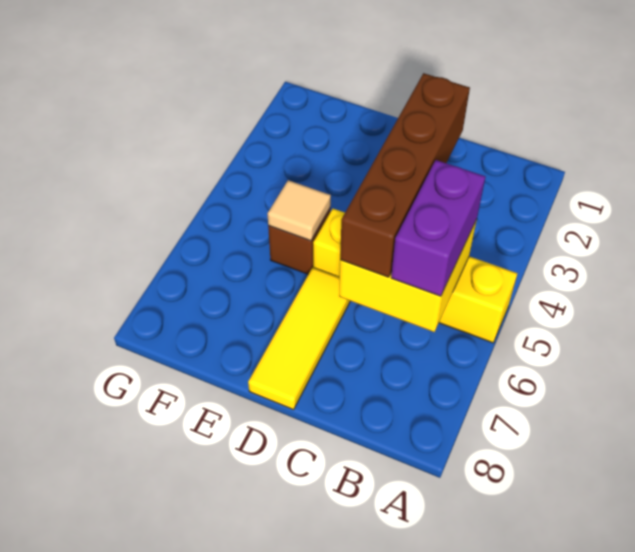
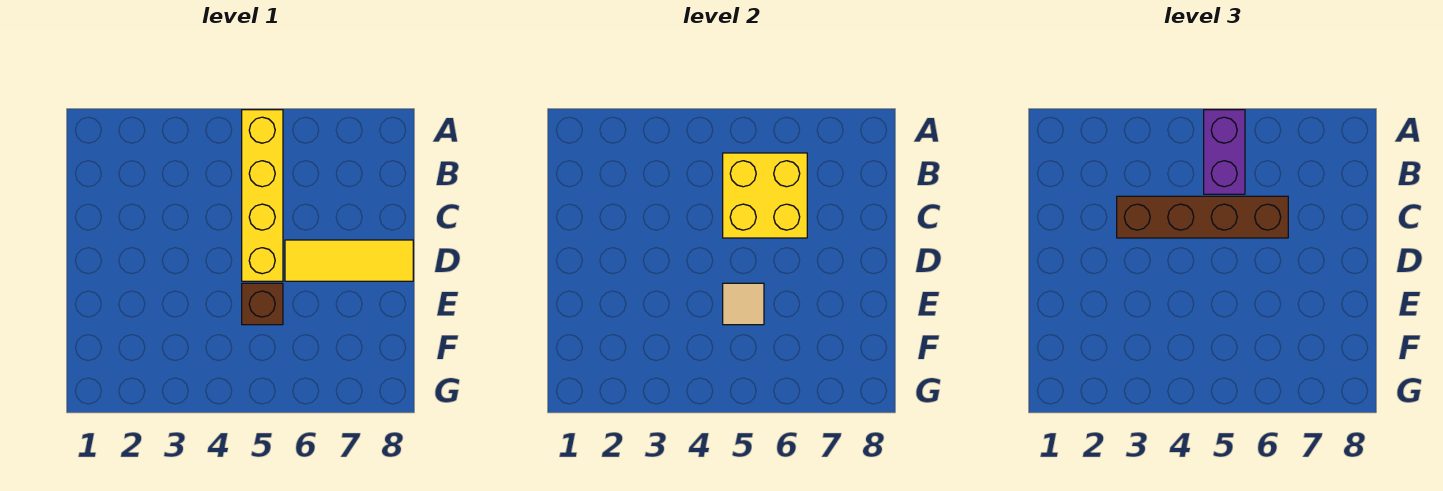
purple 1x2 brick [391,160,485,296] -> purple 1x2 brick turned to [1204,110,1245,194]

